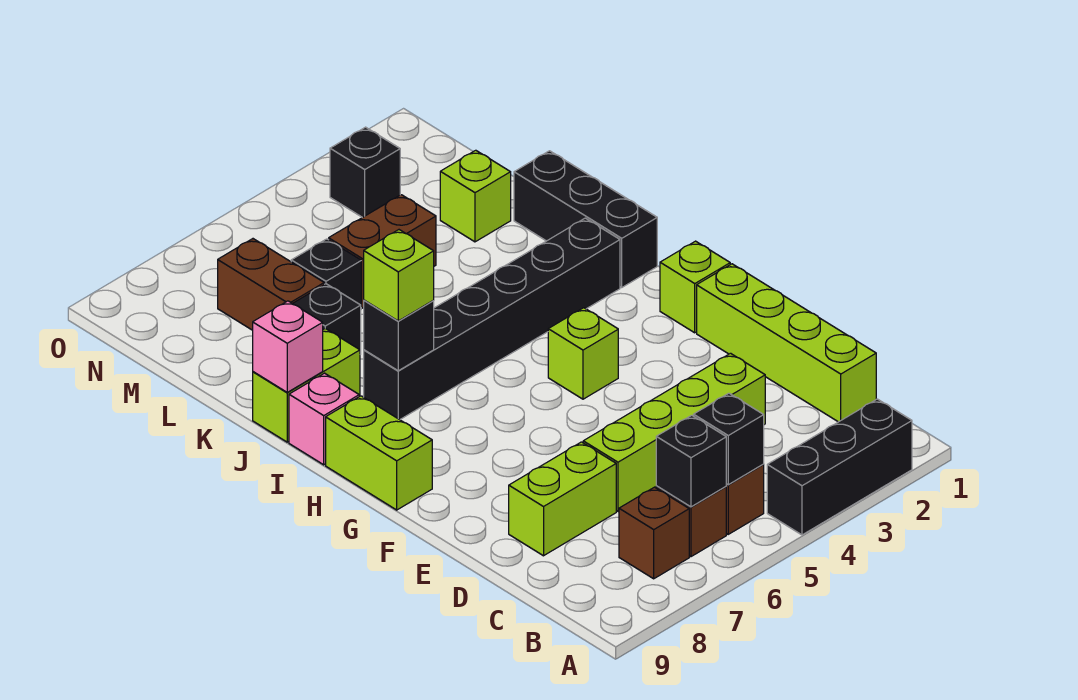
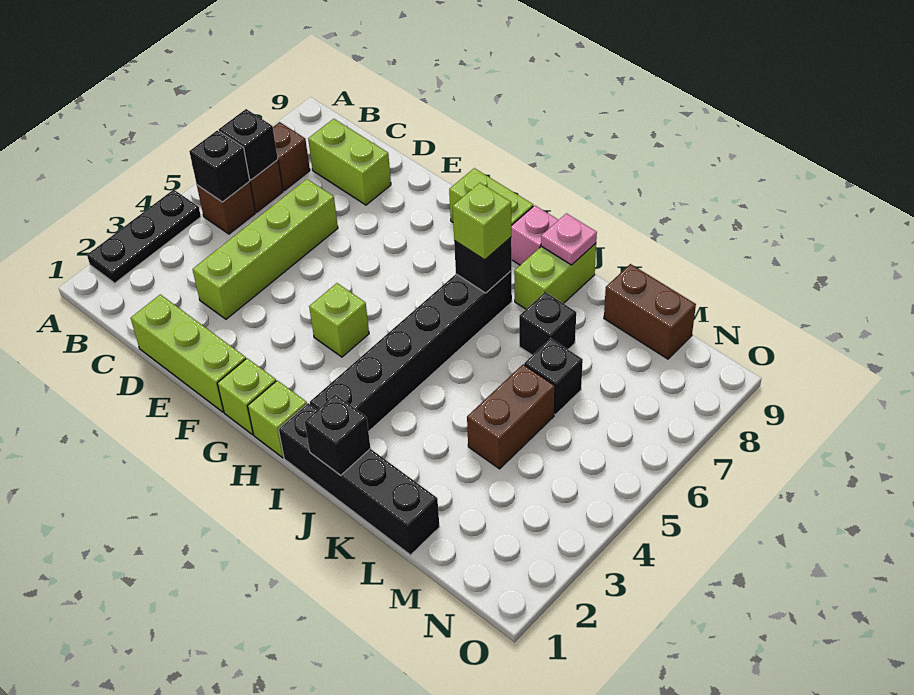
black 1x3 brick [767,399,912,535] -> black 1x3 plate [87,190,201,283]
lime 1x4 brick [697,264,876,422] -> lime 1x3 brick [131,294,246,412]
lime 1x2 brick [509,442,616,556] -> lime 1x2 brick turned to [308,119,391,205]
black 1x3 brick [514,151,657,287] -> black 1x4 brick [278,403,439,555]
pink 1x1 brick [253,301,323,393] -> pink 1x1 plate [541,213,597,265]
lime 1x1 brick [440,150,511,242] -> lime 1x1 brick moved to [248,380,307,458]
brown 1x2 brick [218,239,324,330] -> brown 1x2 brick moved to [604,264,696,359]
black 1x1 brick [330,127,400,218] -> black 1x1 brick moved to [305,394,370,475]

